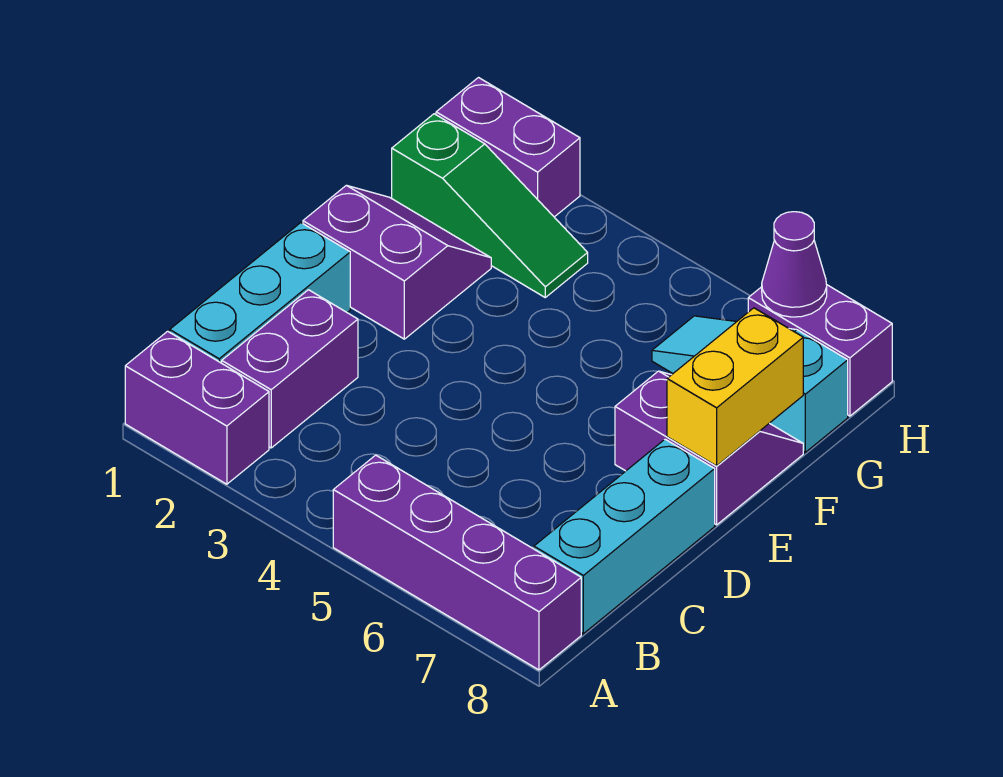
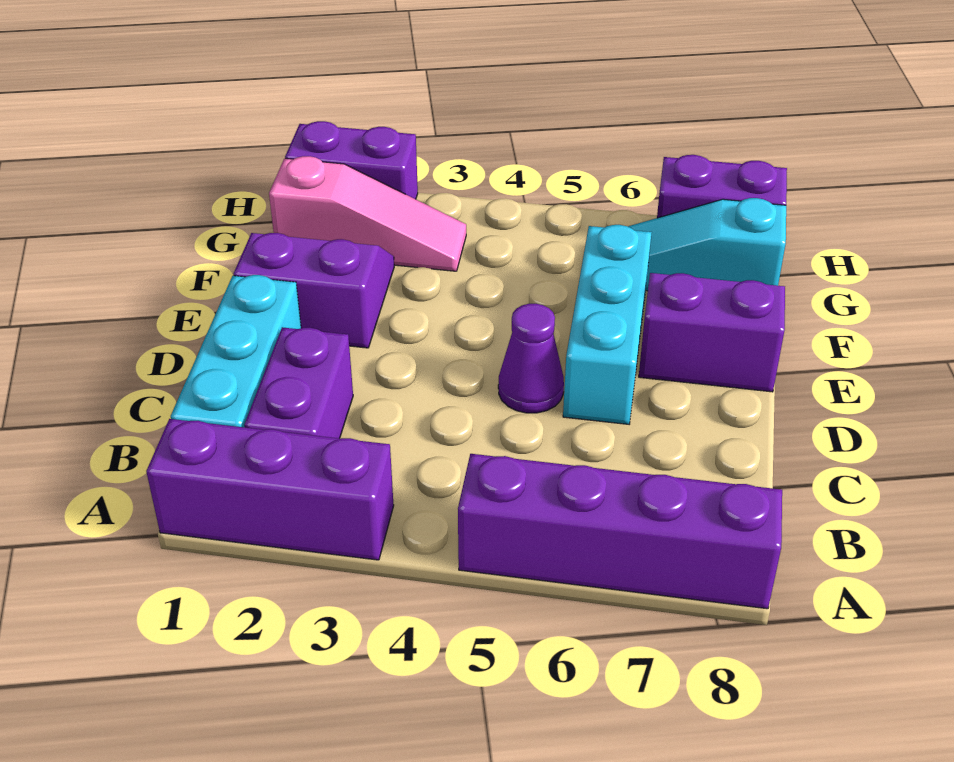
purple 1x2 brick [125,331,269,484] -> purple 1x3 brick [146,419,394,560]
cyan 1x3 brick [534,439,715,634] -> cyan 1x3 brick moved to [563,225,652,424]
yellow 1x2 brick [667,308,803,466] -> none
green 1x3 slope [392,114,588,297] -> pink 1x3 slope [269,156,466,271]
purple 1x1 cone [762,212,827,317] -> purple 1x1 cone moved to [498,304,564,413]

